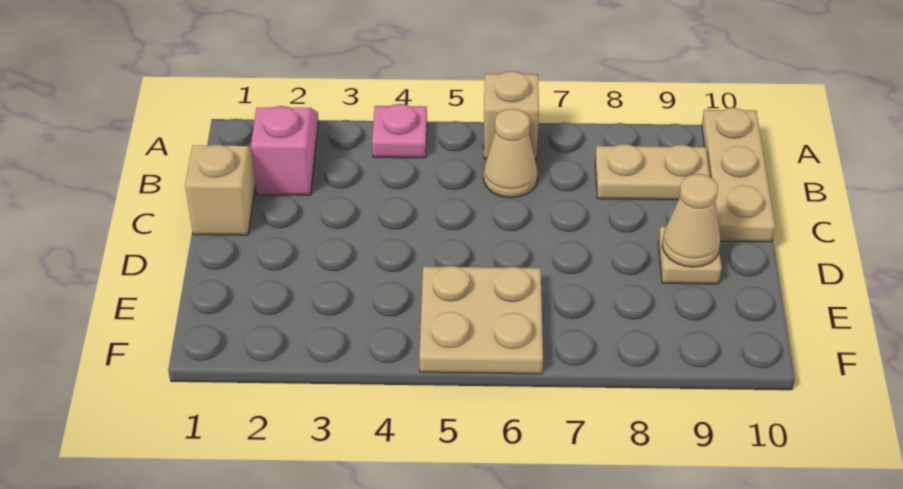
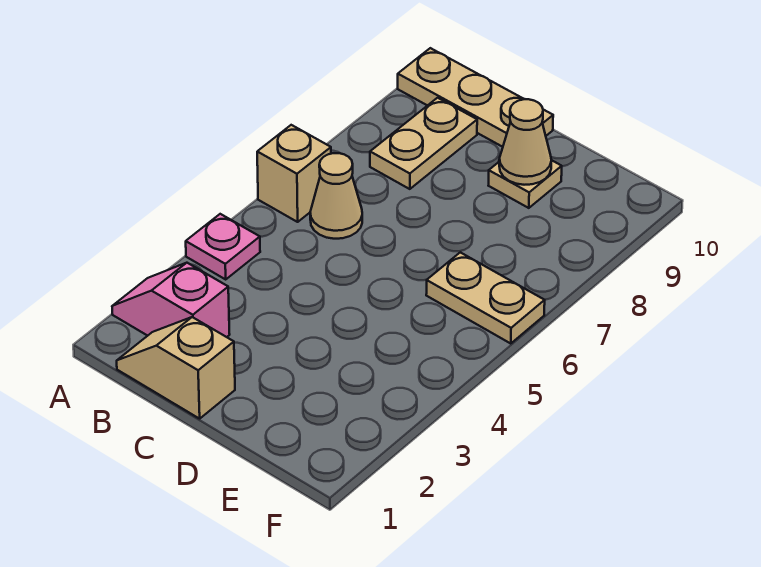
tan 2x2 plate [419,266,543,374] -> tan 1x2 plate [426,252,545,344]

